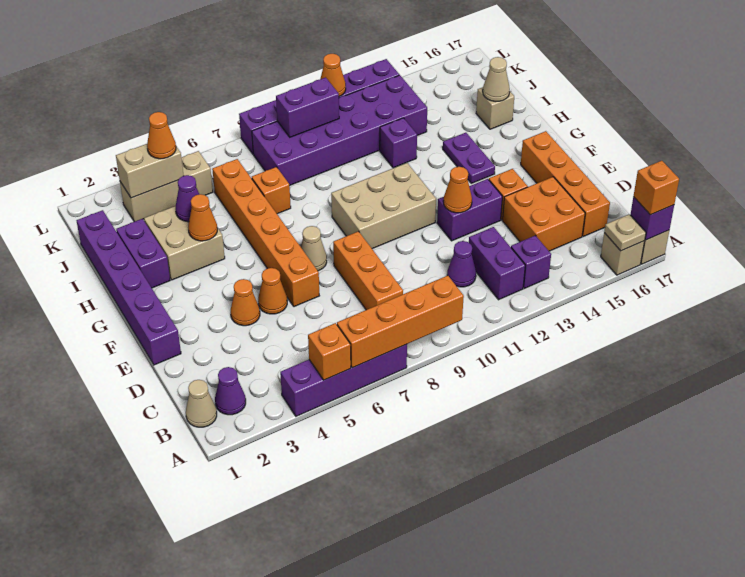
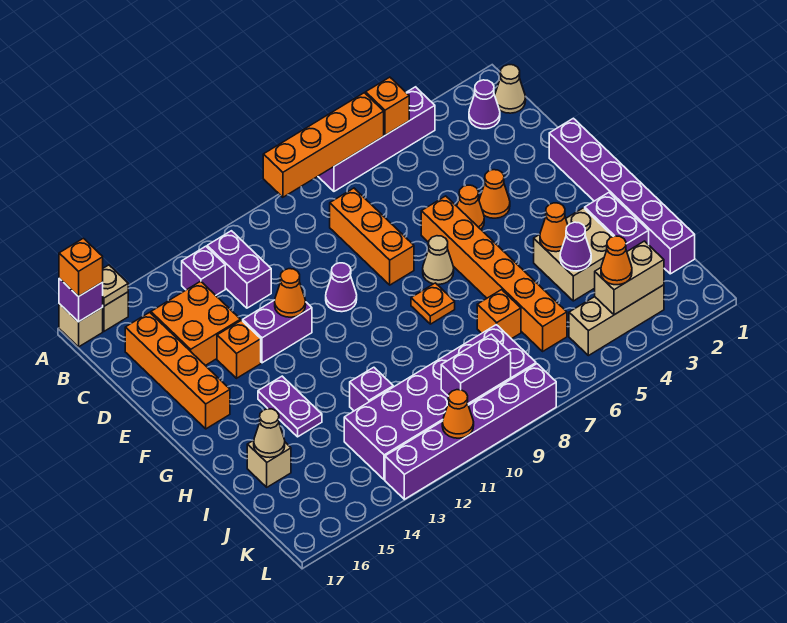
purple 1x1 cone [447,241,476,287] -> purple 1x1 cone moved to [326,263,357,312]
tan 2x3 brick [331,163,436,249] -> none
none -> orange 1x1 plate [411,283,455,324]

